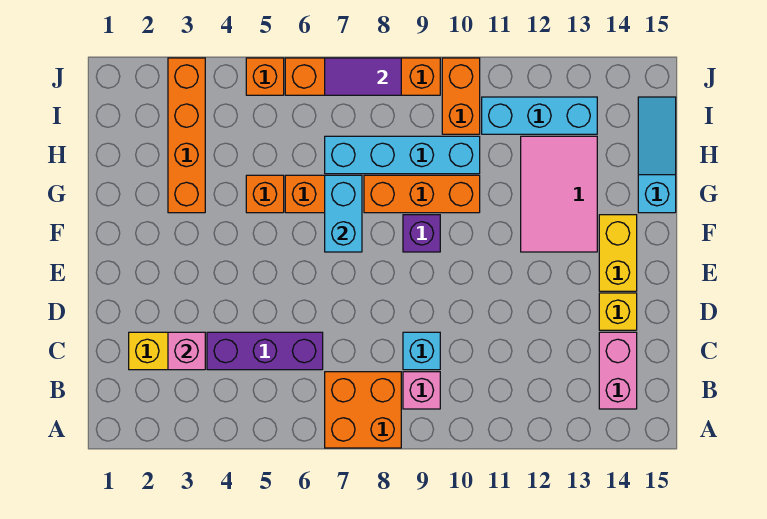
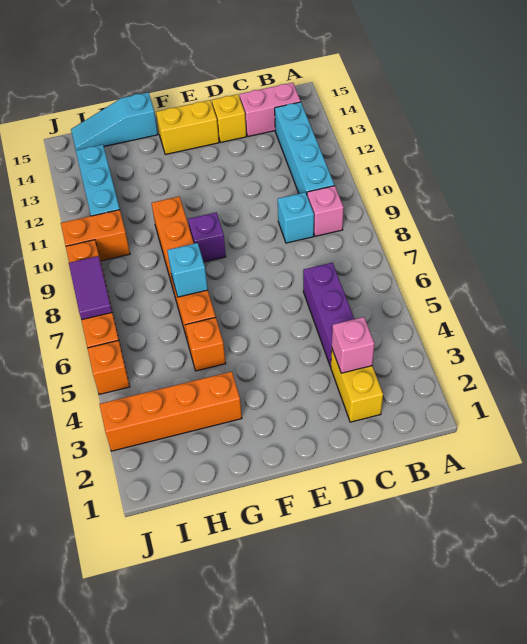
orange 2x2 brick [325,372,401,448] -> none
cyan 1x2 brick [325,175,362,252] -> cyan 1x1 brick [167,243,208,297]
pink 2x3 tile [521,136,597,252] -> none
cyan 1x4 brick [325,136,480,174] -> cyan 1x4 brick moved to [275,102,334,194]

